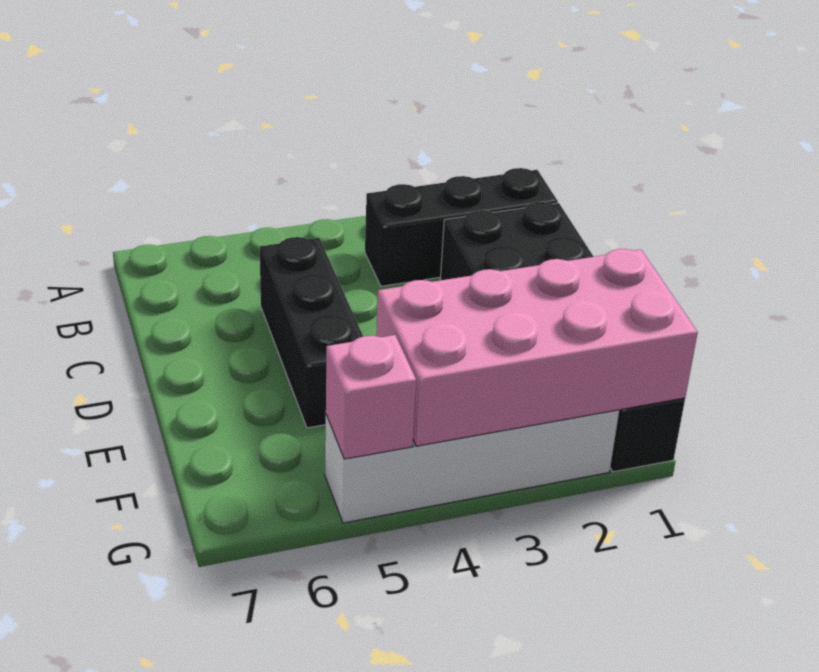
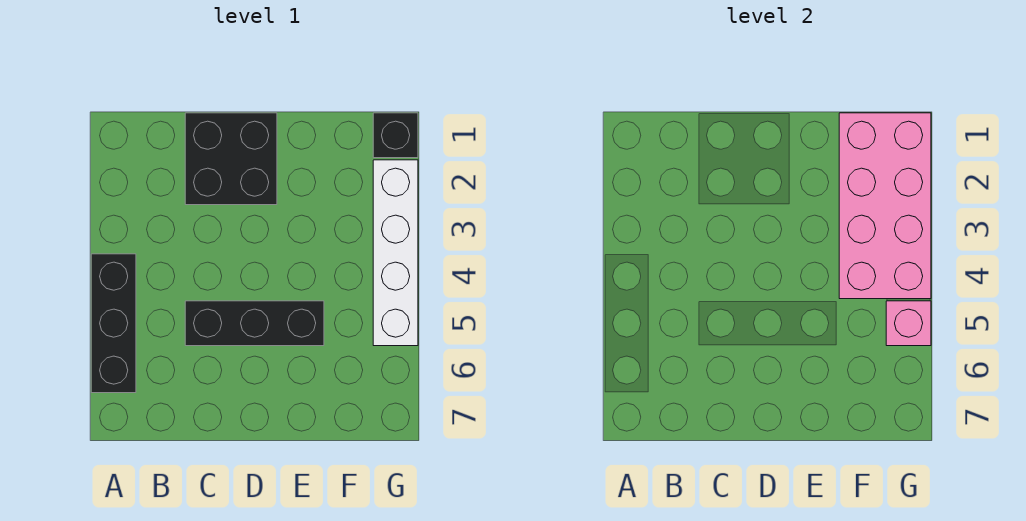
black 1x3 brick [365,168,558,286] -> black 1x3 brick moved to [91,254,136,393]

